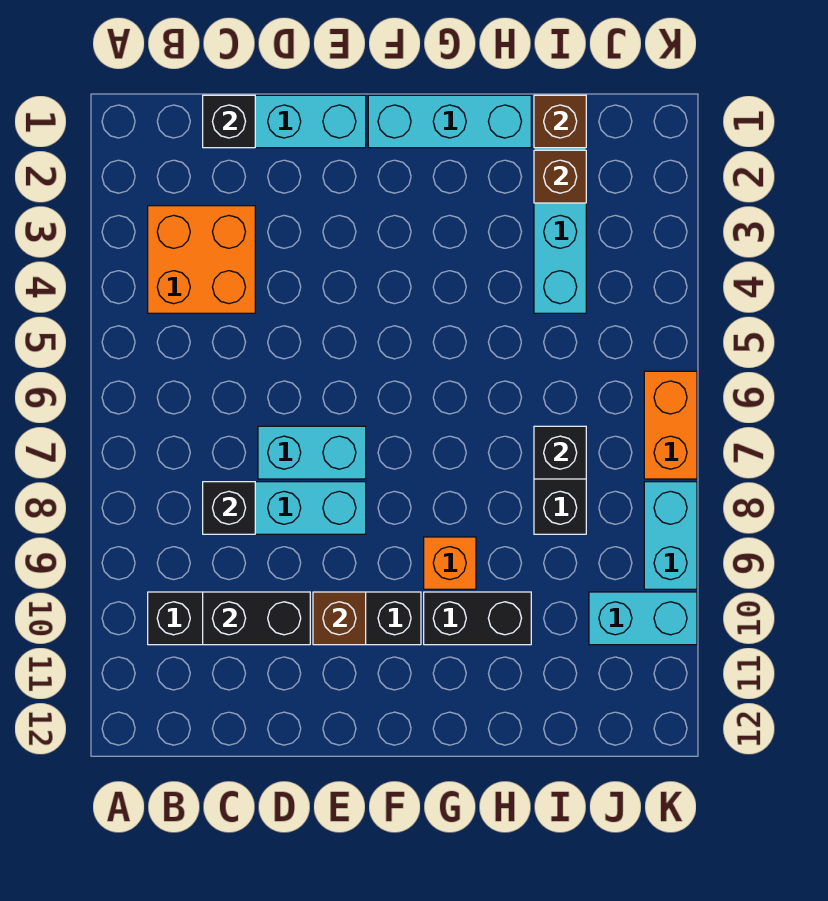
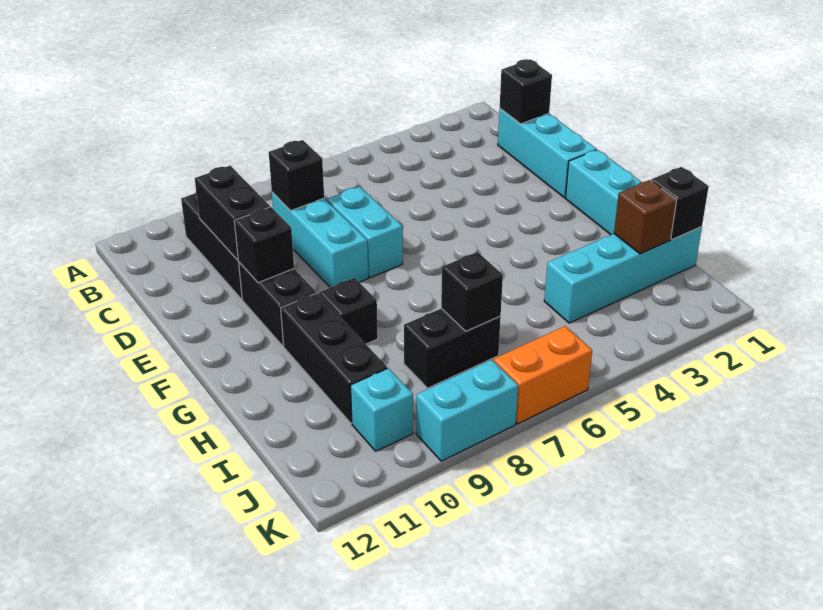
orange 2x2 brick [148,206,255,313] -> none
brown 1x1 brick [313,592,366,645] -> black 1x1 brick [234,207,294,283]
orange 1x1 brick [424,537,476,589] -> black 1x1 brick [319,278,378,344]
black 1x2 brick [424,592,531,645] -> black 1x3 brick [281,293,387,423]
brown 1x1 brick [534,95,586,148] -> black 1x1 brick [651,167,709,239]
cyan 1x2 brick [589,592,697,645] -> cyan 1x1 brick [351,368,413,451]

